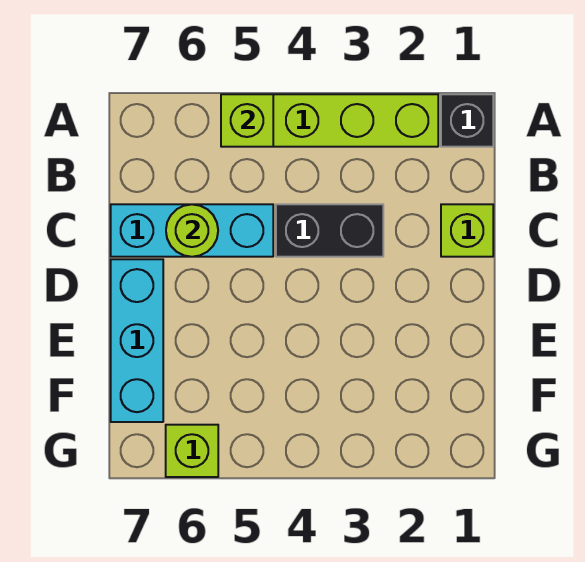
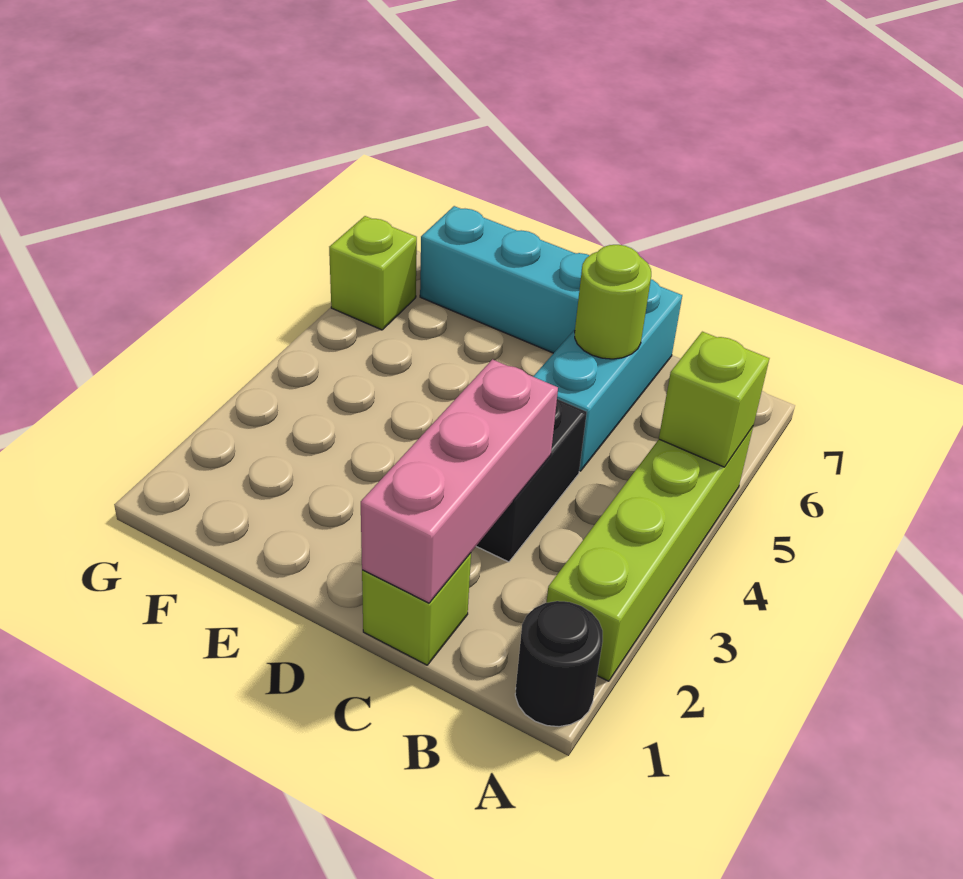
black 1x1 brick [441,94,493,147] -> black 1x1 round brick [515,601,603,727]
none -> pink 1x3 brick [361,359,558,603]

